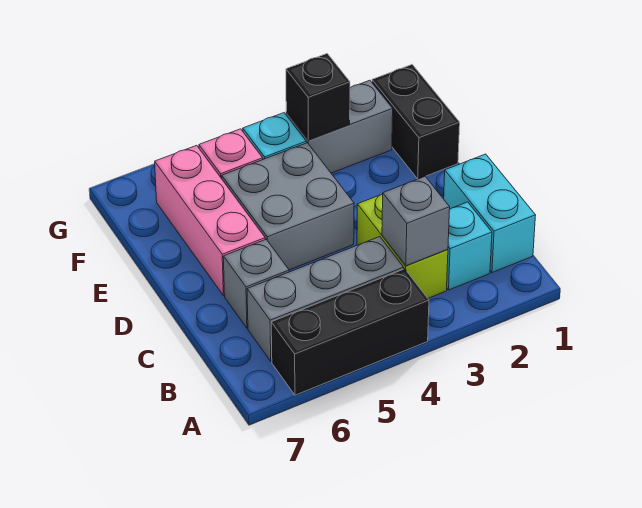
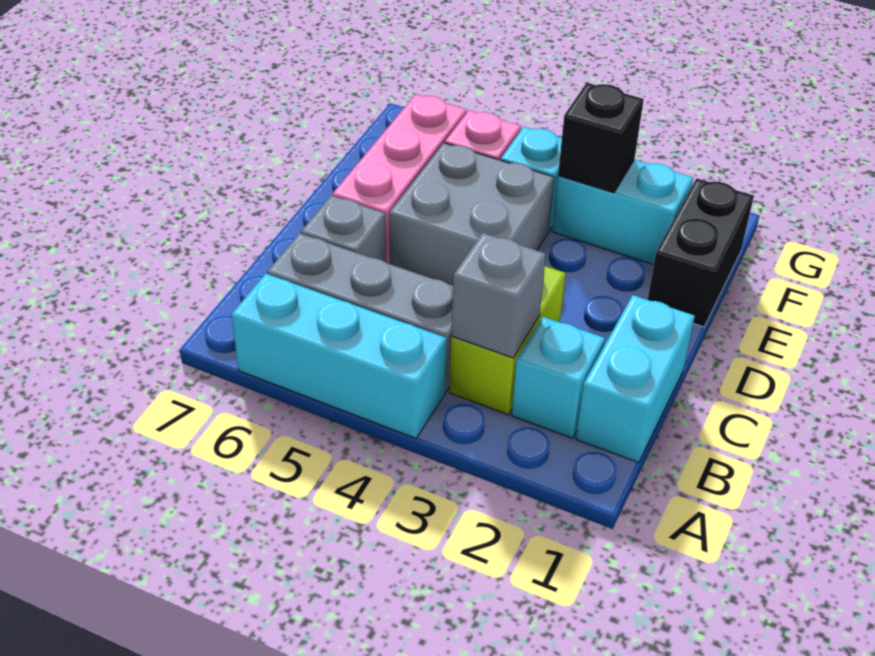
black 1x3 brick [271,269,429,395] -> cyan 1x3 brick [231,274,447,438]
grey 1x2 brick [286,80,393,173] -> cyan 1x2 brick [552,160,693,265]

